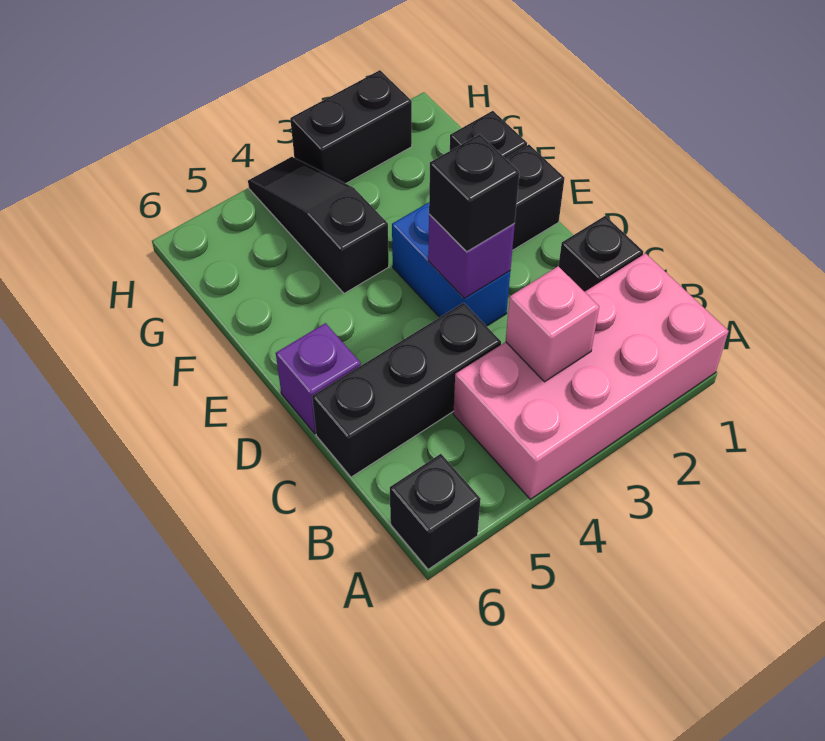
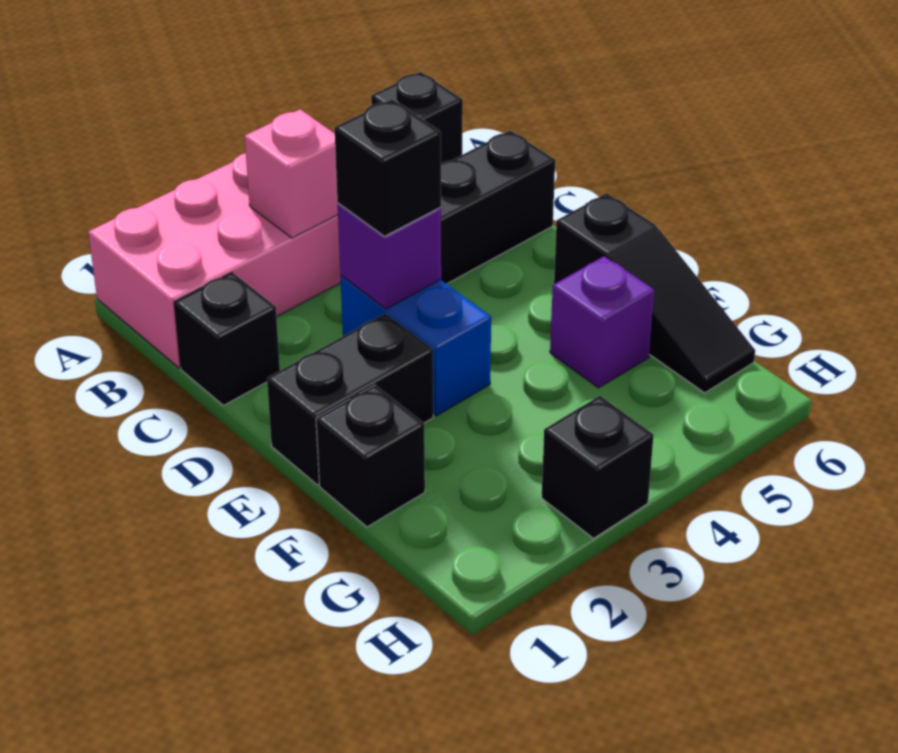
purple 1x1 brick [276,323,361,433] -> purple 1x1 brick moved to [550,256,654,388]
black 1x3 slope [248,157,389,293] -> black 1x3 slope moved to [554,193,755,393]
black 1x2 brick [290,70,412,183] -> black 1x1 brick [542,396,654,538]

